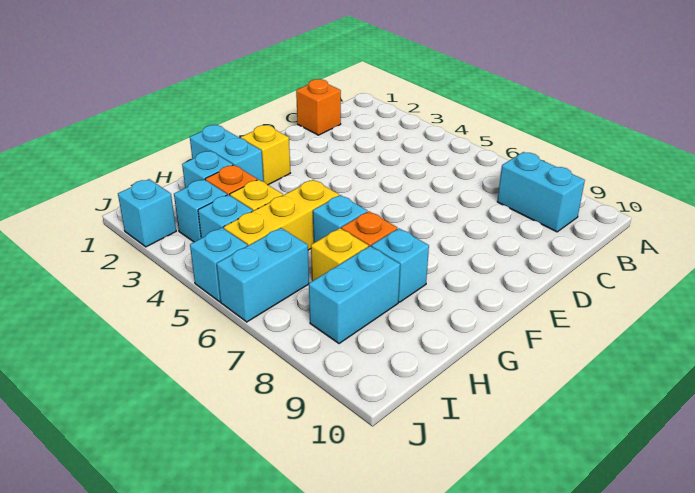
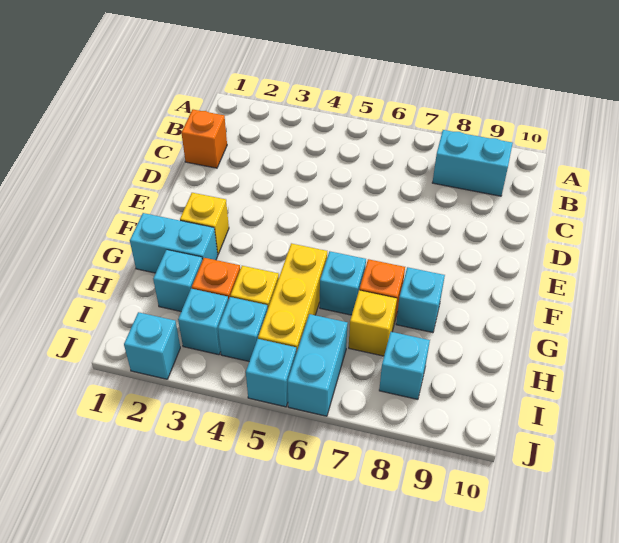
cyan 1x2 brick [309,246,400,344] -> cyan 1x1 brick [379,332,430,399]

